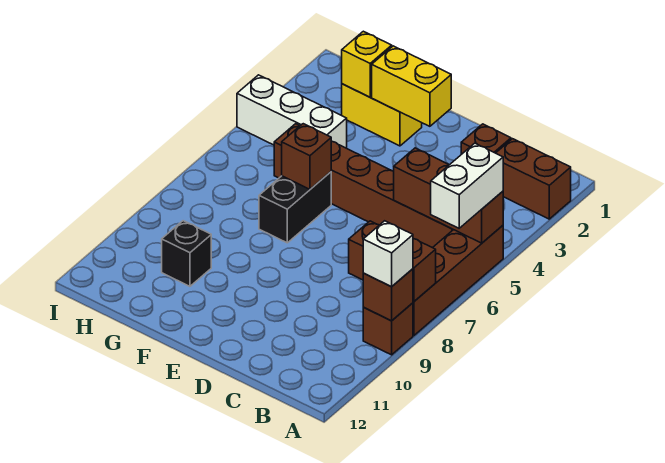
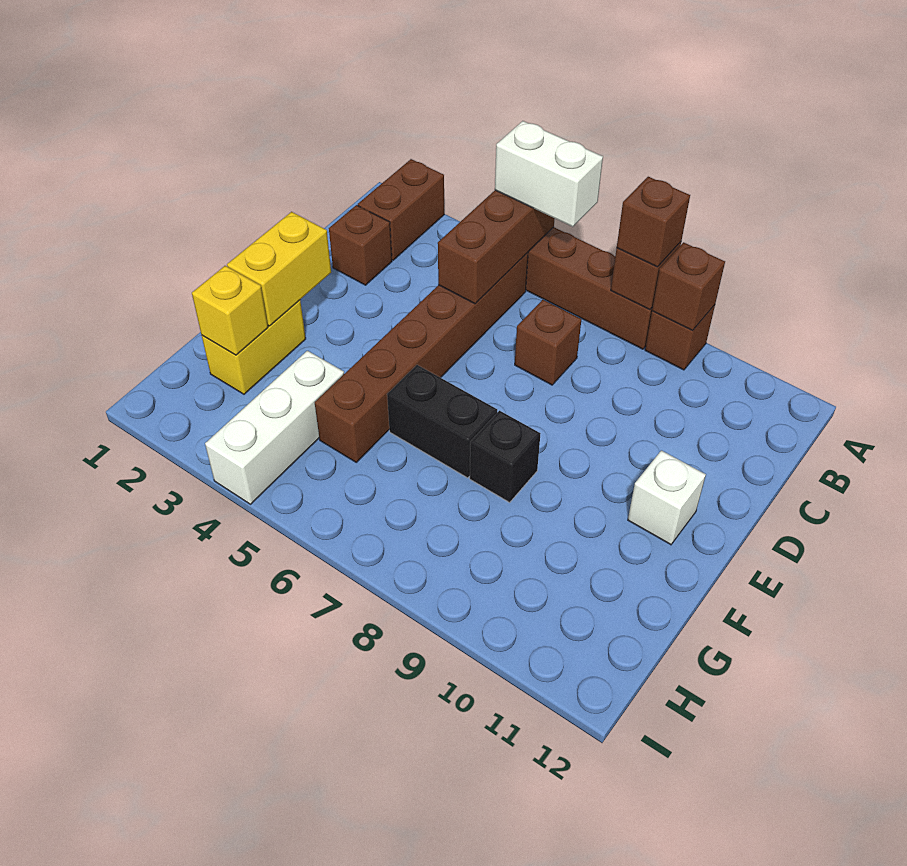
white 1x1 brick [363,221,413,287] -> white 1x1 brick moved to [628,450,706,545]
brown 1x1 brick [282,124,331,189] -> brown 1x1 brick moved to [617,177,690,267]
black 1x1 brick [162,221,211,286] -> black 1x1 brick moved to [470,411,540,502]

